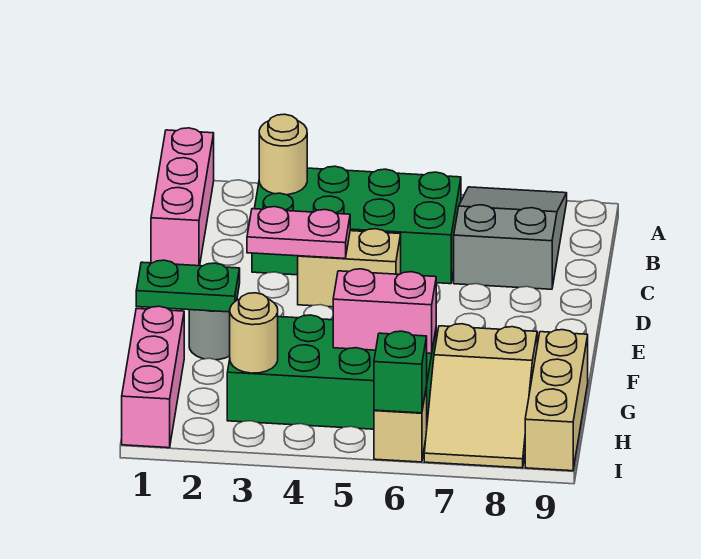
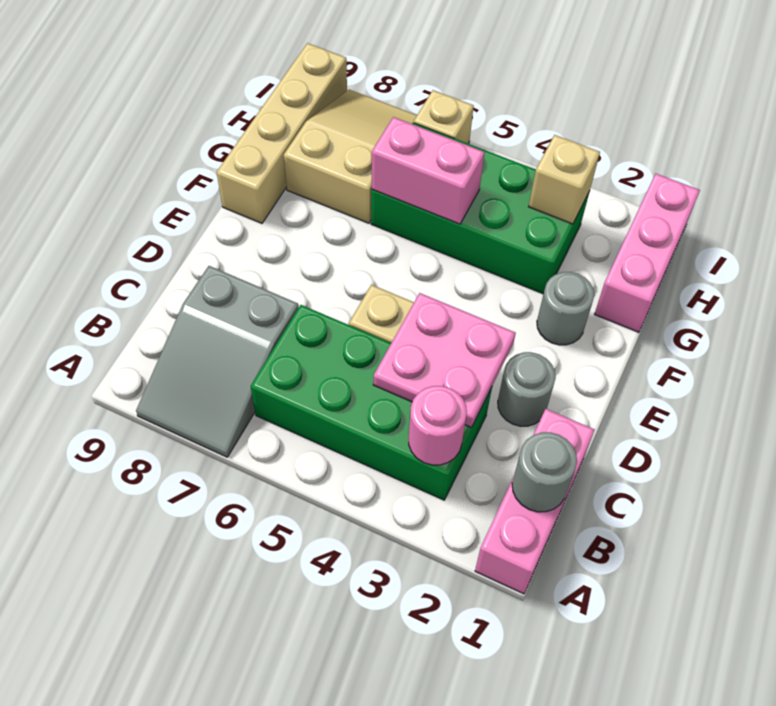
none -> grey 1x1 round brick [512,432,577,512]
tan 1x1 round brick [259,114,307,195] -> pink 1x1 round brick [409,386,467,465]
none -> grey 1x1 round brick [498,352,556,426]
pink 1x2 plate [247,207,350,258] -> pink 2x2 plate [373,293,516,427]
green 1x2 plate [136,260,240,312] -> none
tan 1x3 brick [525,330,588,471] -> tan 1x4 brick [217,43,347,223]
tan 1x1 round brick [230,293,278,373] -> tan 1x1 brick [529,135,600,224]
green 1x1 brick [374,331,427,413] -> none

